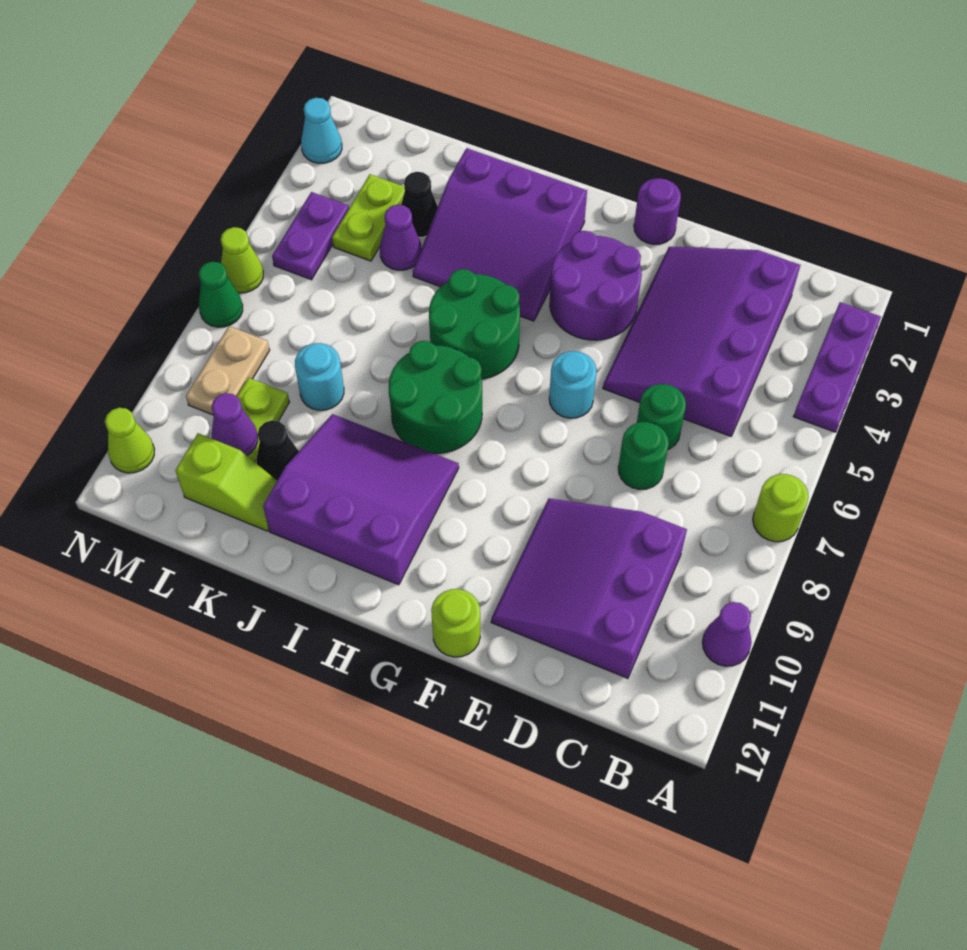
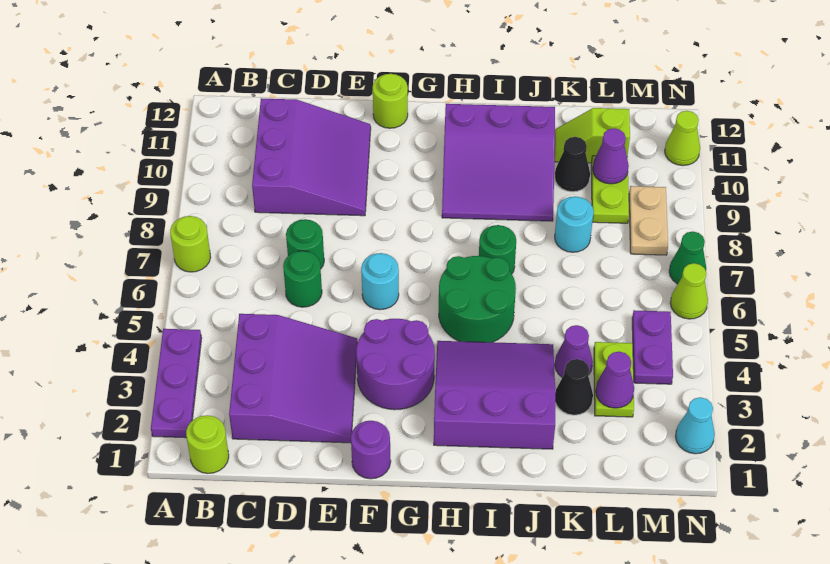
purple 1x1 cone [702,602,752,666] -> purple 1x1 cone moved to [596,352,634,408]
none -> lime 1x1 round brick [186,415,229,473]
purple 3x4 slope [603,247,800,436] -> purple 3x3 slope [229,314,357,443]
green 2x2 round brick [389,341,482,453] -> green 1x1 round brick [479,225,516,274]

